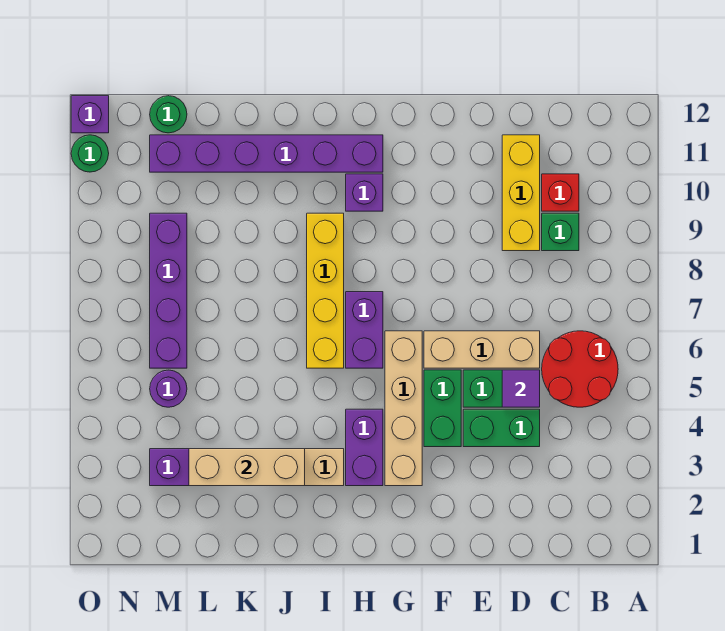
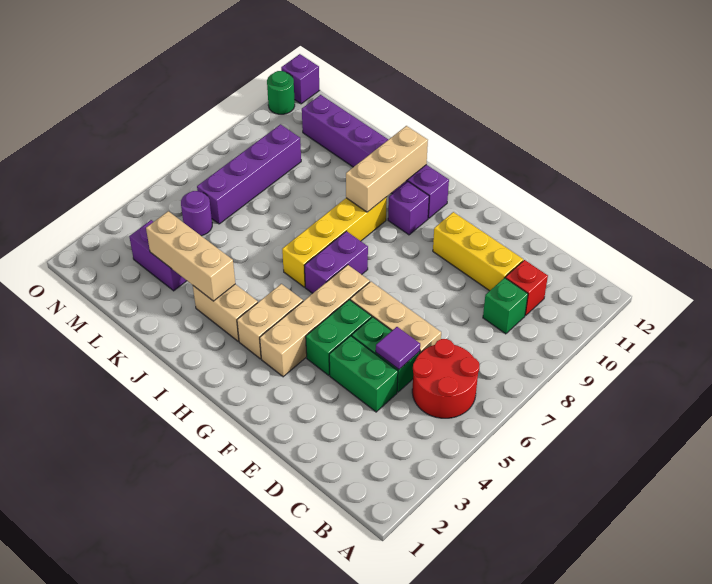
yellow 1x3 brick [502,135,540,251] -> yellow 1x3 brick turned to [433,212,523,291]
purple 1x2 brick [346,409,383,486] -> tan 1x2 brick [237,284,303,359]
none -> tan 1x3 brick [346,126,428,212]
green 1x1 round brick [150,96,187,133] -> none

